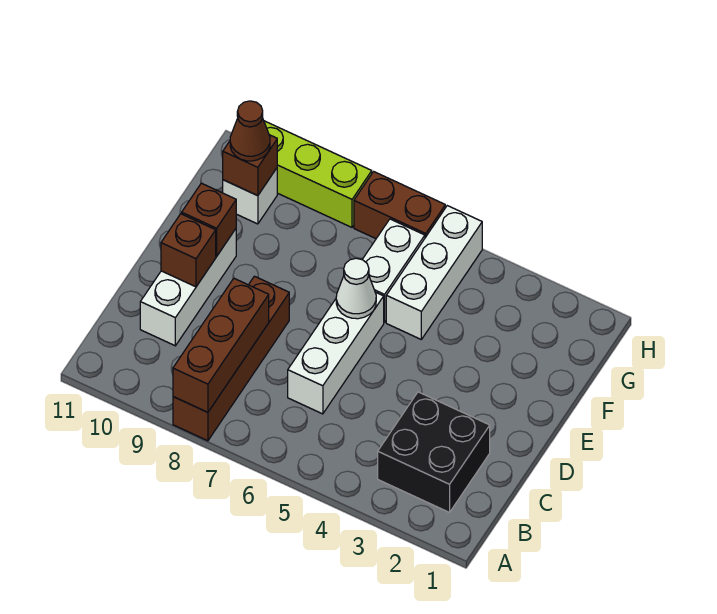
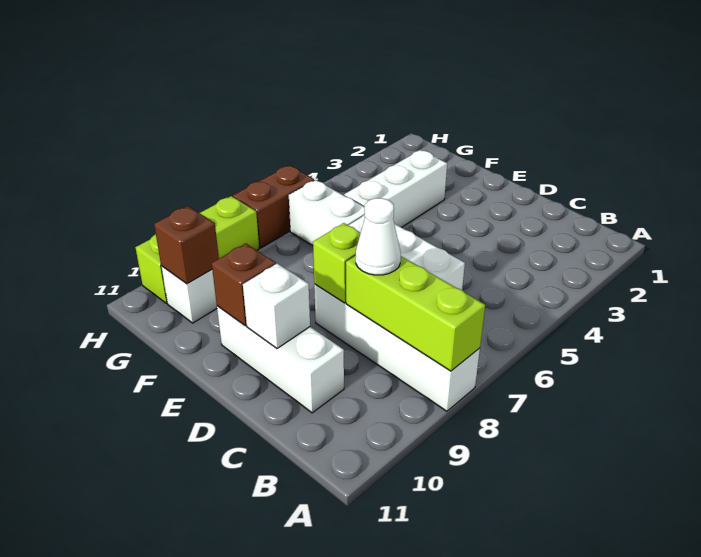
brown 1x4 brick [173,276,289,441] -> white 1x4 brick [314,284,480,411]
brown 1x3 brick [173,279,269,412] -> lime 1x3 brick [346,256,485,371]
black 2x2 brick [378,392,490,512] -> none
none -> lime 1x1 brick [313,223,361,303]
brown 1x1 brick [161,214,216,287] -> white 1x1 brick [243,264,310,348]
white 1x1 cone [336,258,376,319] -> white 1x1 cone moved to [356,198,401,275]
white 1x3 brick [386,206,482,339] -> white 1x3 brick turned to [344,150,447,227]
brown 1x1 cone [230,101,270,161] -> none

